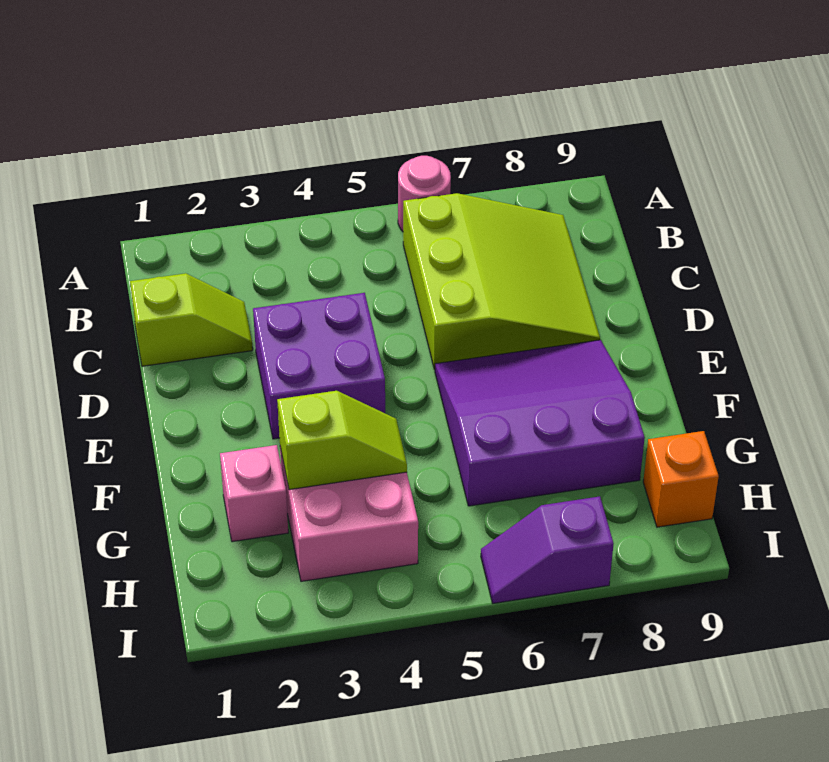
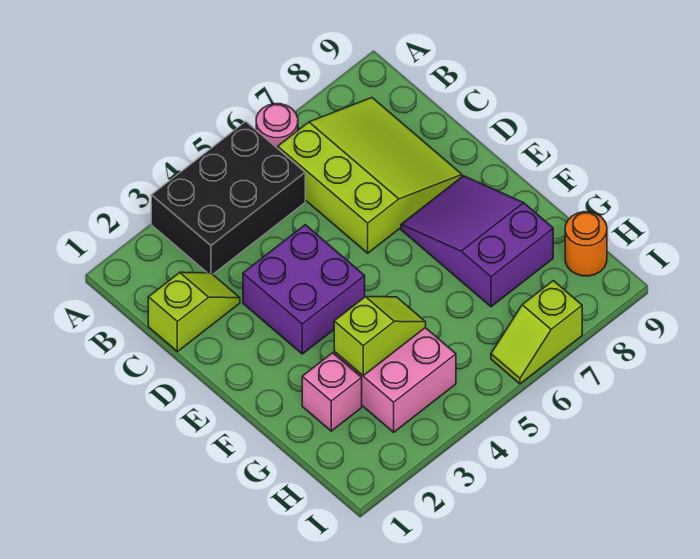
none -> black 2x3 brick [151,122,305,274]
purple 3x3 slope [435,340,645,506] -> purple 2x3 slope [401,176,553,307]
orange 1x1 brick [643,431,719,527] -> orange 1x1 round brick [565,212,607,276]
purple 1x2 slope [481,496,614,603] -> lime 1x2 slope [491,281,582,384]

